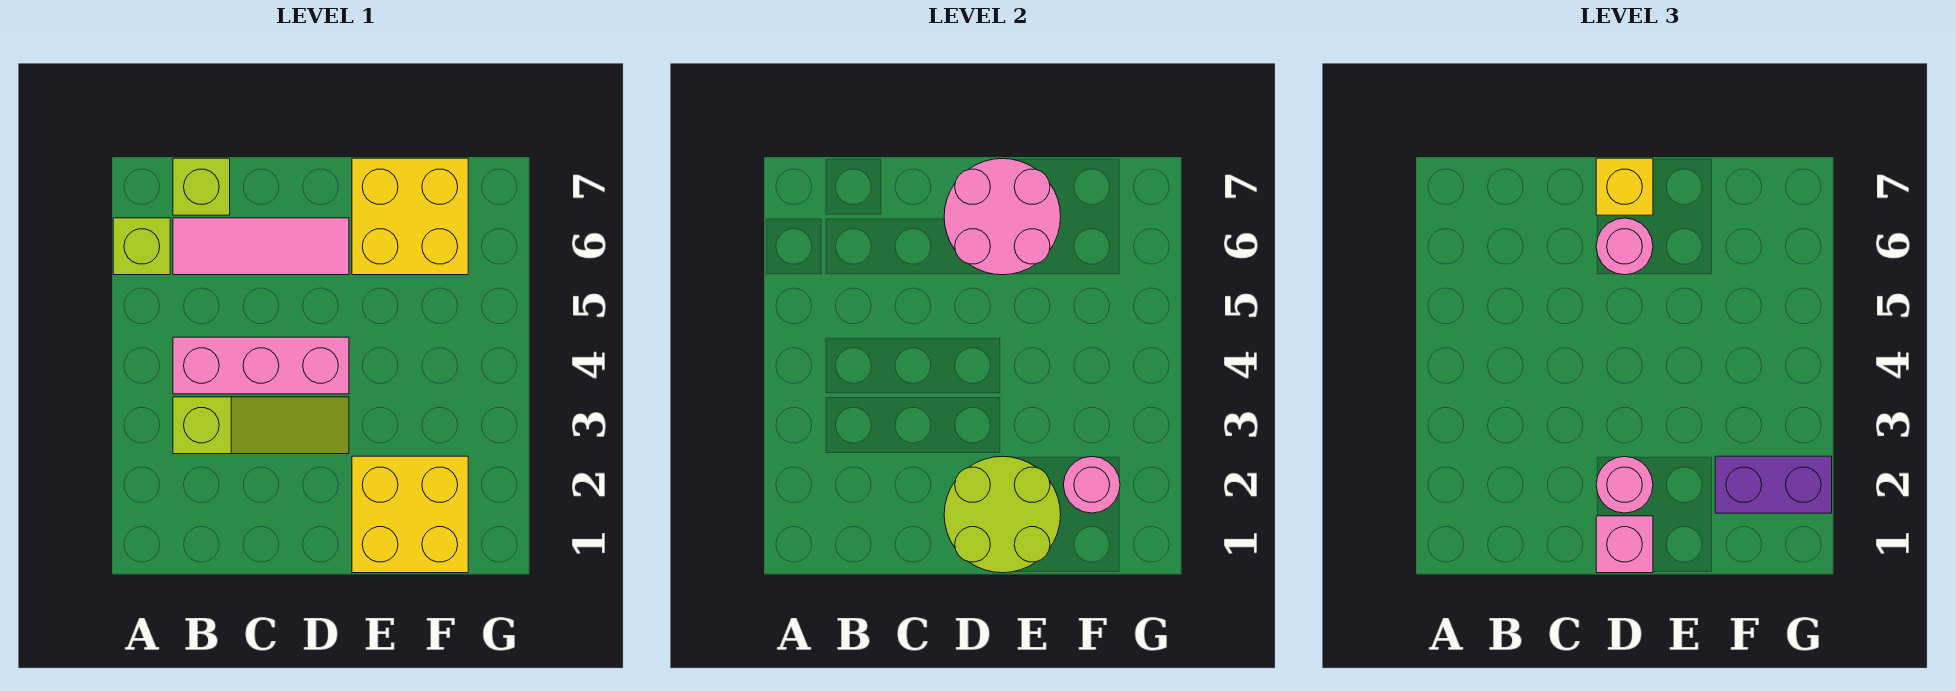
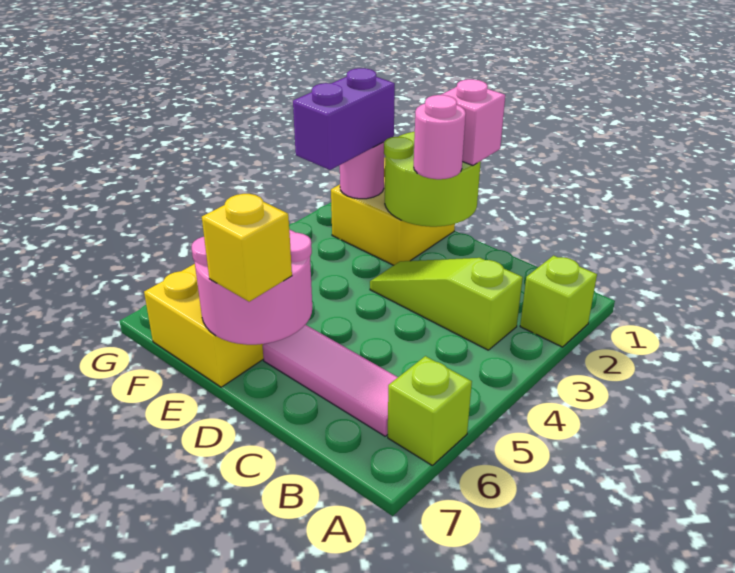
pink 1x3 brick [173,337,349,394] -> none
lime 1x1 brick [173,158,230,215] -> lime 1x1 brick moved to [520,256,597,347]
pink 1x1 round brick [1596,218,1653,275] -> none
purple 1x2 brick [1715,456,1832,513] -> purple 1x2 brick turned to [293,68,395,170]

